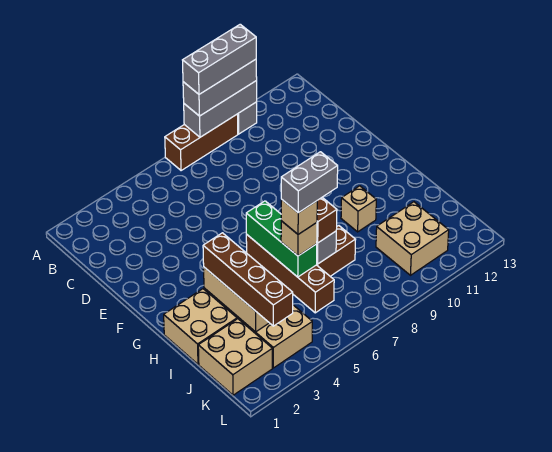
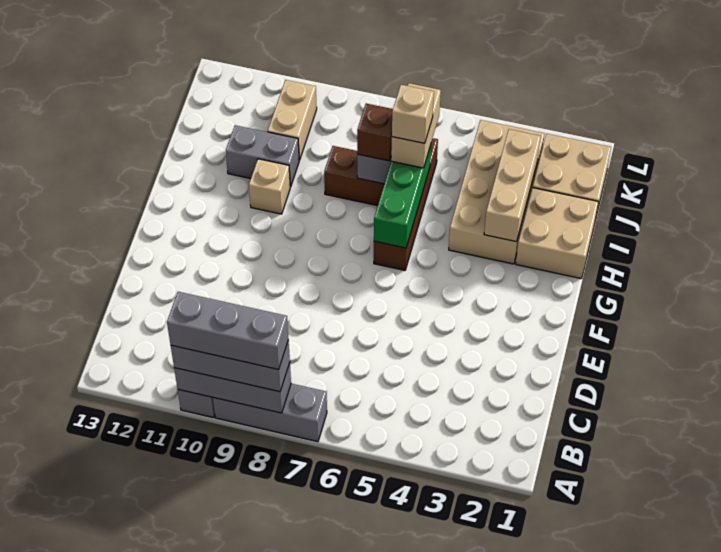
brown 1x3 brick [165,114,238,171] -> grey 1x3 brick [213,384,327,442]
brown 1x4 brick [203,233,293,326] -> none
tan 1x1 brick [281,221,317,256] -> tan 1x2 brick [391,83,441,168]
grey 1x2 brick [281,152,338,213] -> grey 1x2 brick moved to [226,125,299,187]
tan 2x2 brick [376,202,449,275] -> tan 1x2 brick [268,80,317,160]

